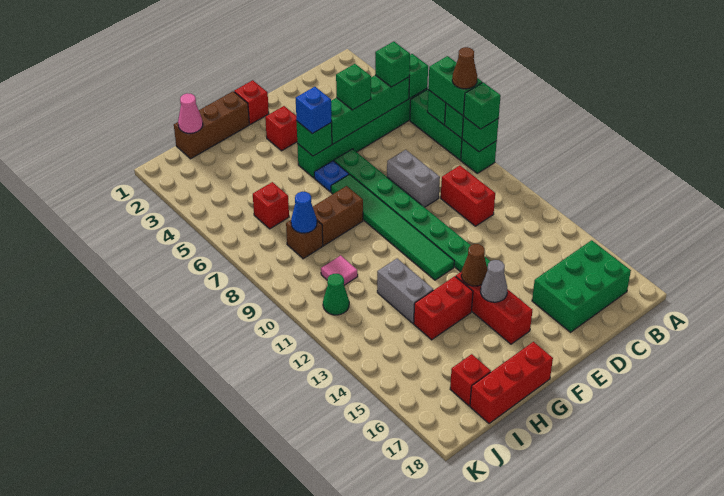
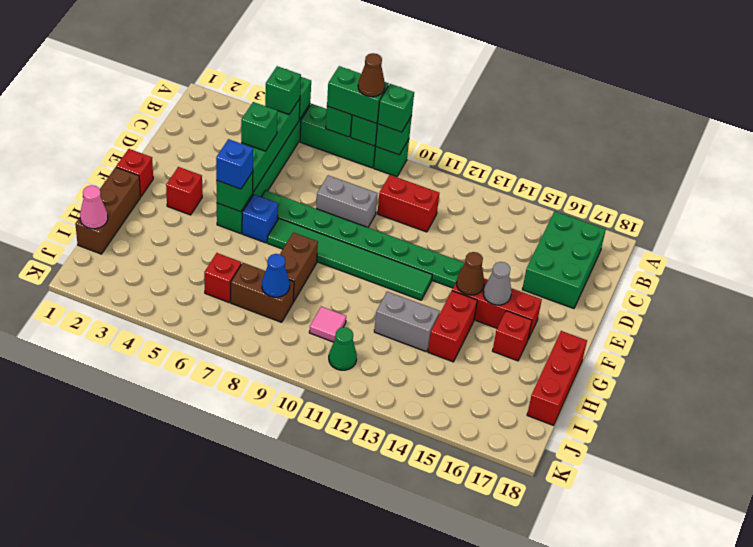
blue 1x1 plate [314,161,349,192] -> blue 1x1 brick [242,195,278,243]
brown 1x1 brick [286,220,323,259] -> brown 1x2 brick [231,263,294,322]
red 1x1 brick [450,354,491,406] -> red 1x1 brick moved to [493,311,532,361]

